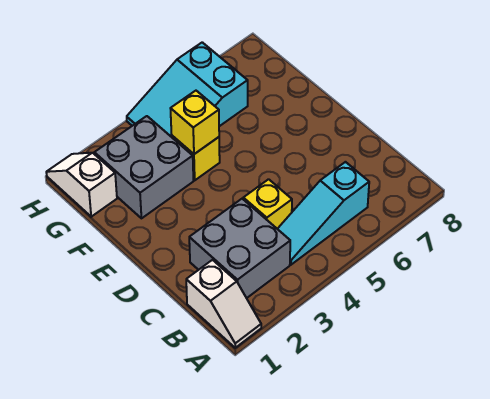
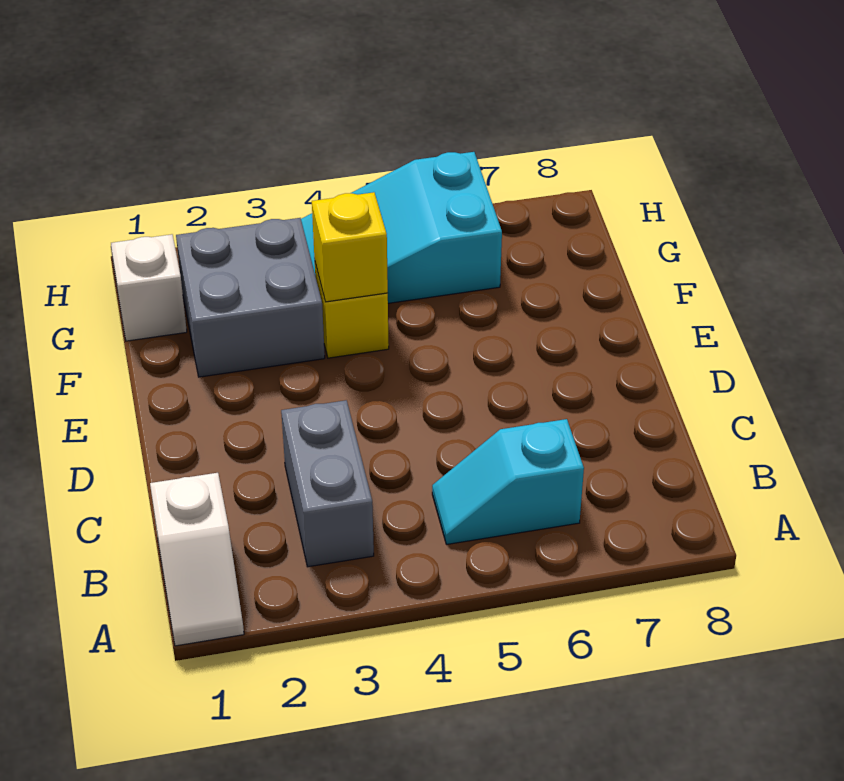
grey 2x2 brick [189,199,290,298] -> grey 1x2 brick [281,400,374,567]
cyan 1x3 slope [278,162,369,265] -> cyan 1x2 slope [432,419,584,544]
yellow 1x1 brick [243,179,292,229] -> none

